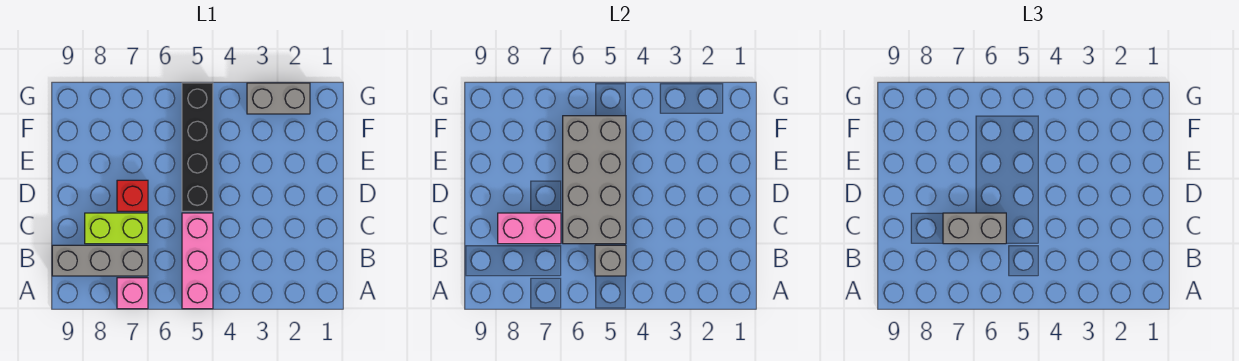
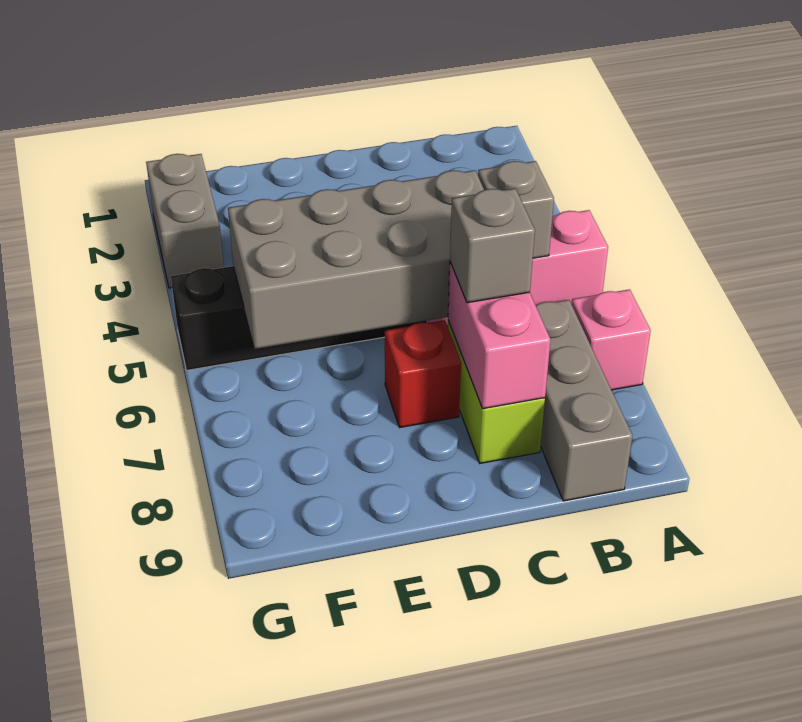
grey 1x2 brick [943,213,1006,244] -> grey 1x1 brick [450,188,535,303]

